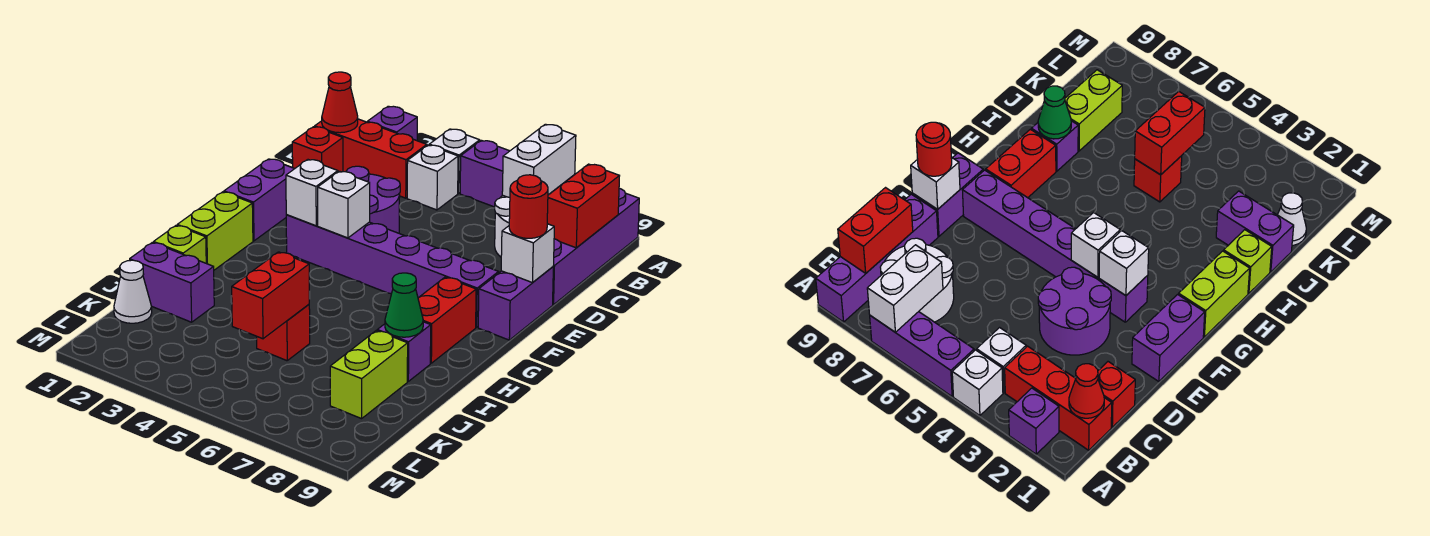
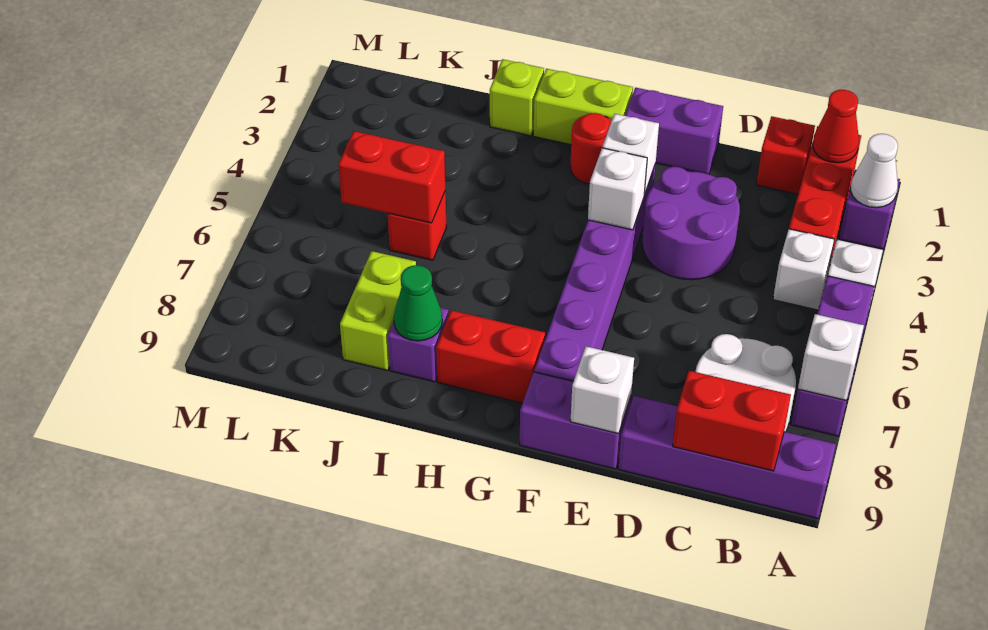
white 1x2 brick [502,124,576,197] -> white 1x1 brick [798,314,864,401]
red 1x1 round brick [509,175,548,238] -> red 1x1 round brick moved to [570,113,612,184]
purple 1x2 brick [130,242,214,322] -> none
lime 1x2 brick [330,331,408,419] -> lime 1x2 brick turned to [340,251,416,371]
white 1x1 cone [114,260,152,323] -> white 1x1 cone moved to [851,134,898,208]

